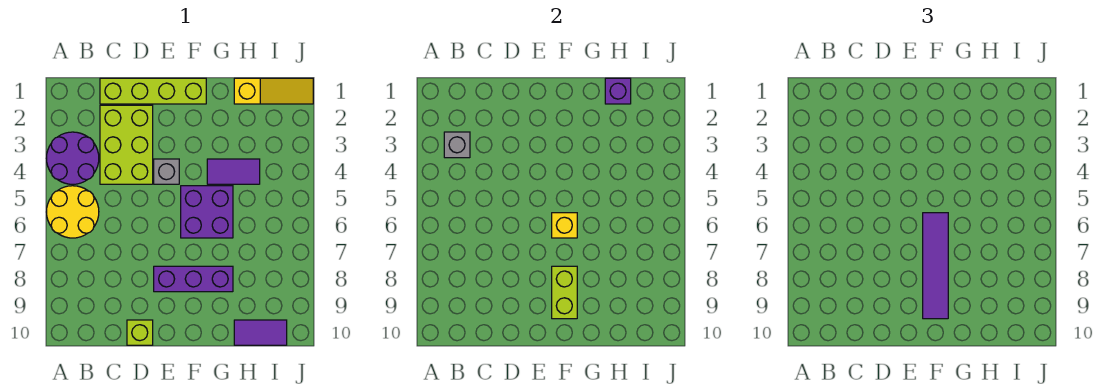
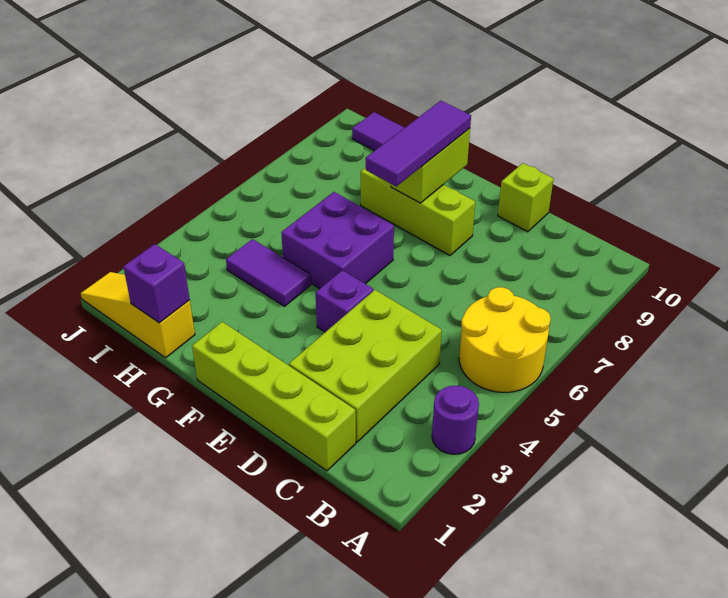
purple 2x2 round brick [46,132,99,184] -> purple 1x1 round brick [432,386,479,454]
grey 1x1 brick [444,132,470,158] -> none
grey 1x1 brick [154,159,179,184] -> purple 1x1 brick [316,270,373,332]
purple 1x3 brick [154,266,233,292] -> lime 1x3 brick [361,168,475,255]
yellow 1x1 brick [552,213,577,238] -> none
purple 1x4 tile [923,213,948,319] -> purple 1x3 tile [366,101,471,186]

